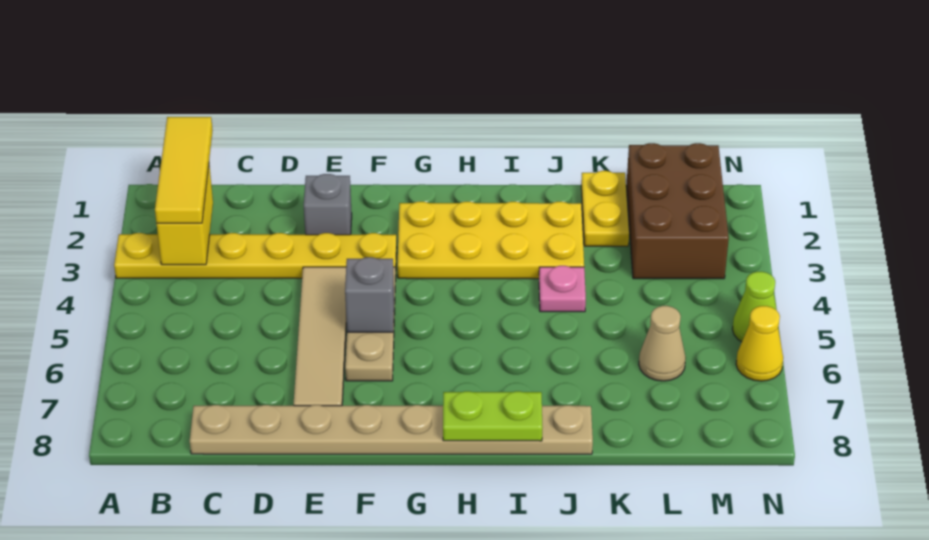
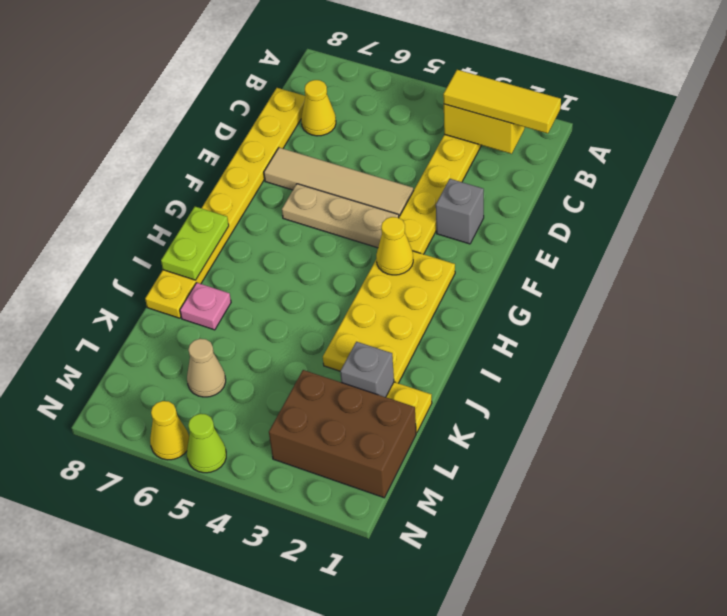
none -> yellow 1x1 cone [301,80,336,136]
tan 1x8 plate [190,405,593,454] -> yellow 1x8 plate [145,88,305,318]
grey 1x1 brick [345,257,394,332] -> grey 1x1 brick moved to [340,342,394,397]
none -> yellow 1x1 cone [376,217,413,275]
pink 1x1 plate [539,266,586,312] -> pink 1x1 plate moved to [180,283,231,330]

